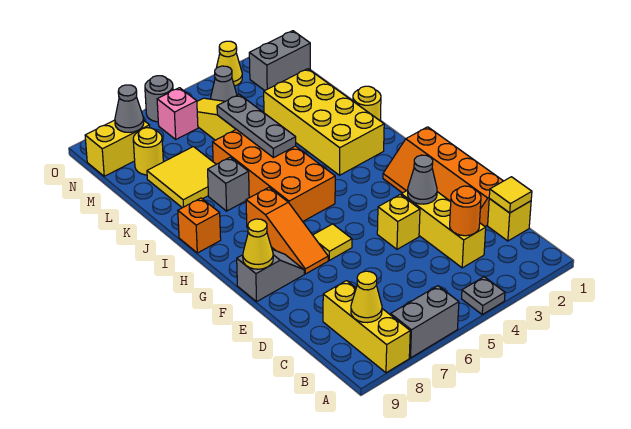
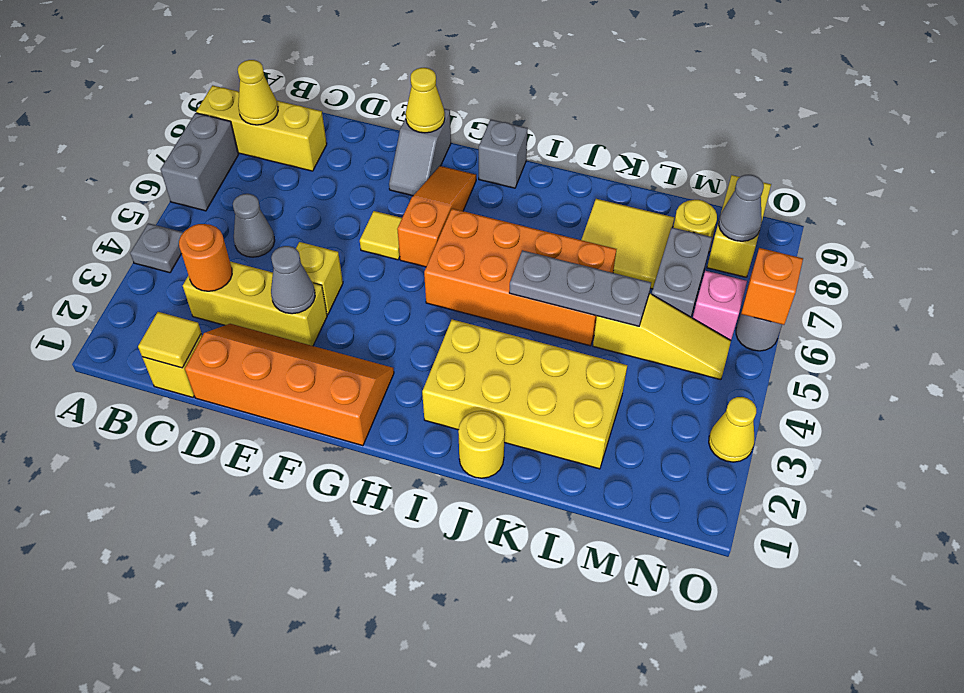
orange 1x3 slope [246,188,328,274] -> orange 1x3 slope turned to [397,166,476,267]
orange 1x1 brick [178,198,221,253] -> orange 1x1 brick moved to [741,248,803,325]
grey 1x1 brick [208,157,249,211] -> grey 1x1 brick moved to [479,120,528,188]
grey 1x2 brick [249,31,310,90] -> grey 1x2 brick moved to [652,227,712,317]
grey 1x1 cone [210,66,237,101] -> grey 1x1 cone moved to [233,194,275,257]

